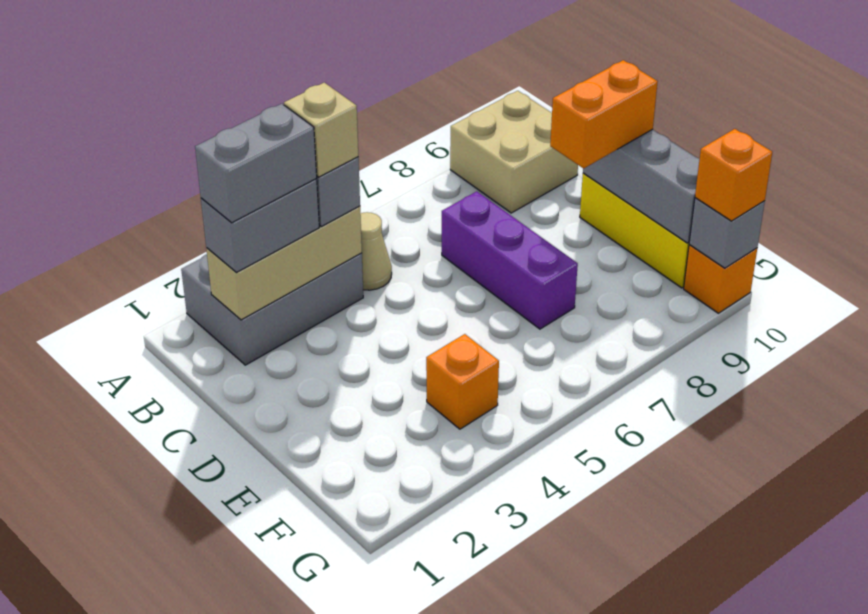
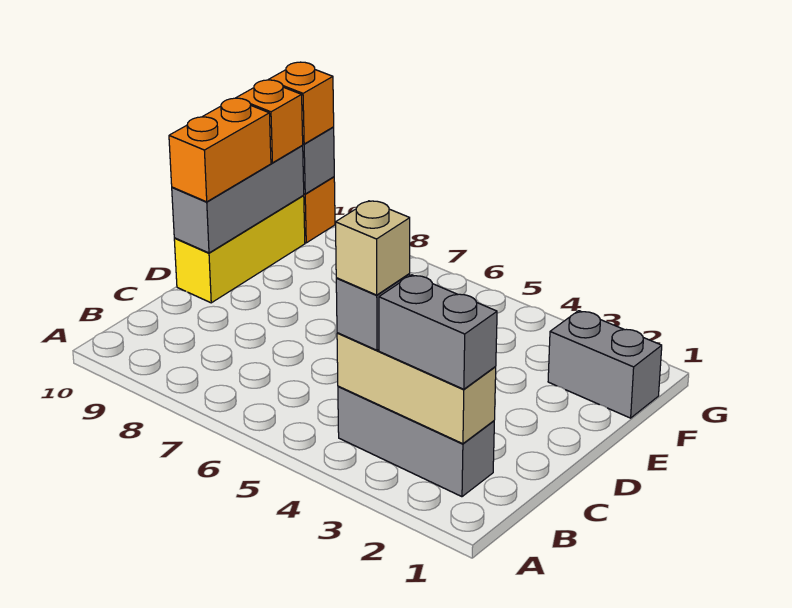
grey 2x3 brick [181,253,363,365] -> grey 1x3 brick [338,386,494,497]
tan 2x2 brick [450,91,578,213] -> none
grey 1x2 brick [195,104,317,223] -> grey 1x2 brick moved to [548,311,662,418]
tan 1x1 cone [360,212,392,290] -> none
purple 1x3 brick [442,191,578,329] -> none
orange 1x2 brick [550,60,658,168] -> orange 1x2 brick turned to [169,98,271,202]
orange 1x1 brick [426,334,499,429] -> orange 1x1 brick moved to [236,80,303,163]

